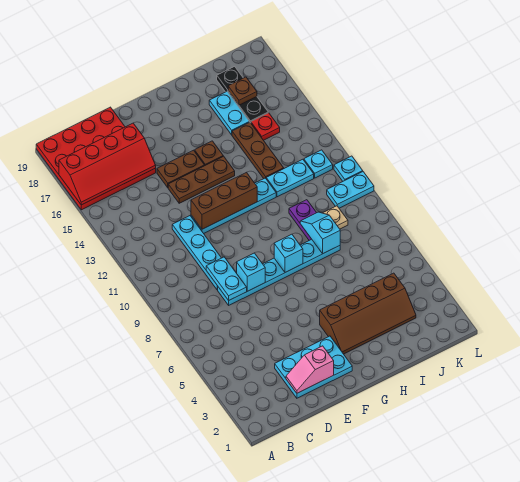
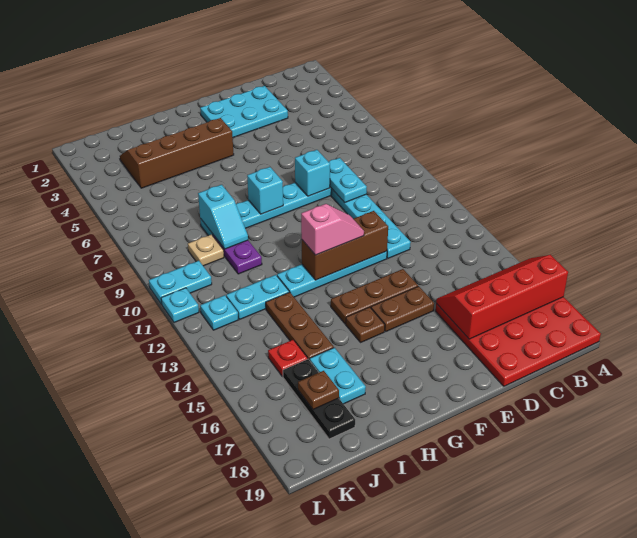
pink 1x2 slope [286,346,334,393] -> pink 1x2 slope moved to [301,204,364,255]

